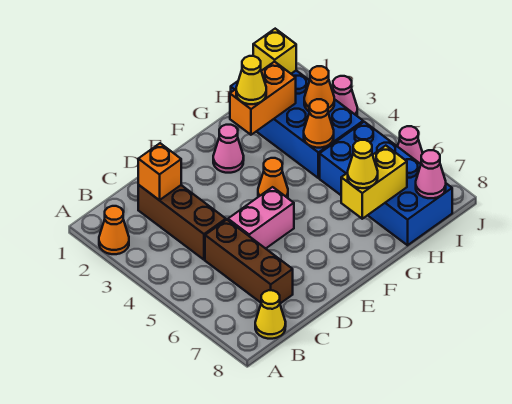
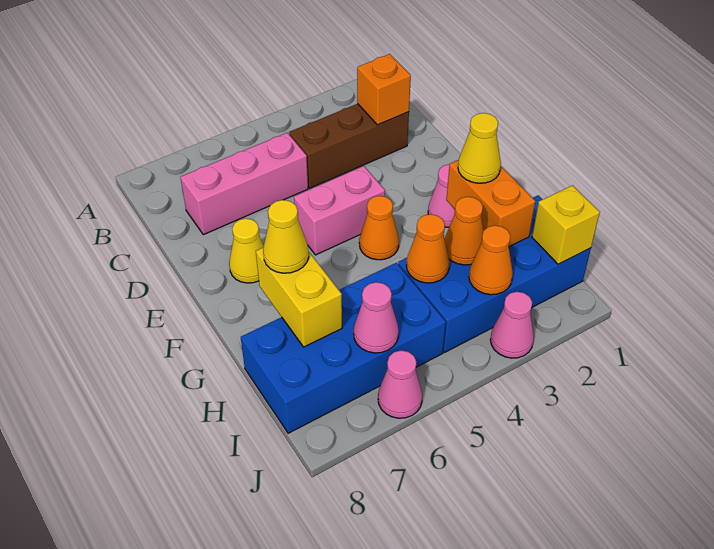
orange 1x1 cone [99,206,129,254] -> orange 1x1 cone moved to [445,197,484,265]
yellow 1x1 cone [255,290,286,339] -> yellow 1x1 cone moved to [229,219,264,283]
brown 1x3 brick [205,220,293,303] -> pink 1x3 brick [180,133,308,235]
pink 1x2 brick [228,187,294,249] -> pink 1x2 brick turned to [294,166,385,255]
pink 1x1 cone [416,150,446,198] -> pink 1x1 cone moved to [354,282,399,353]

